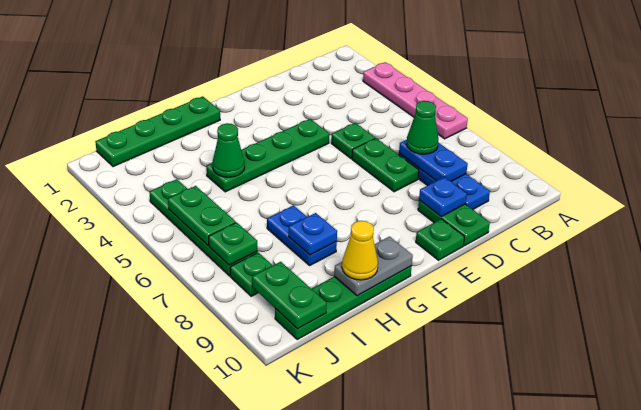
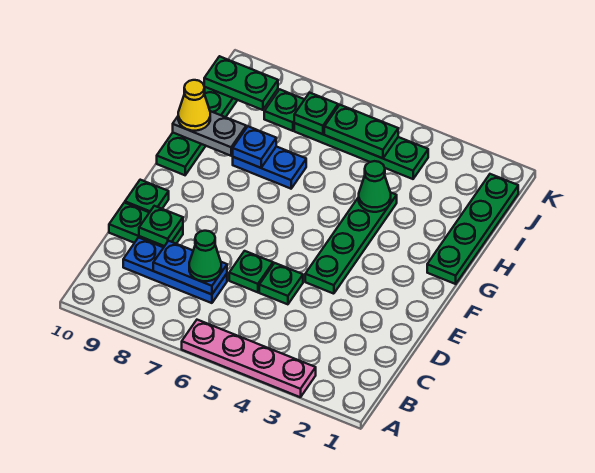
green 1x2 plate [352,138,419,192] -> green 1x1 plate [229,251,273,292]
blue 1x1 plate [419,177,467,217] -> green 1x1 plate [139,206,183,246]
grey 1x2 plate [334,237,413,296] -> grey 1x2 plate turned to [173,111,246,156]

